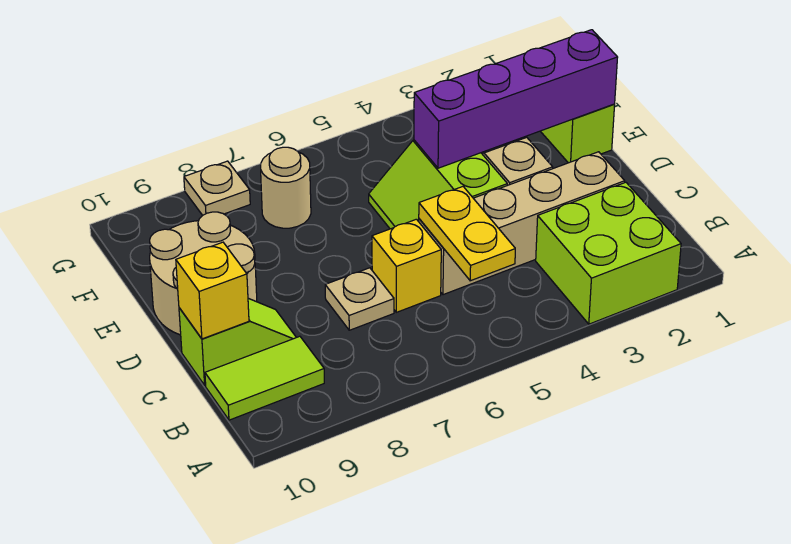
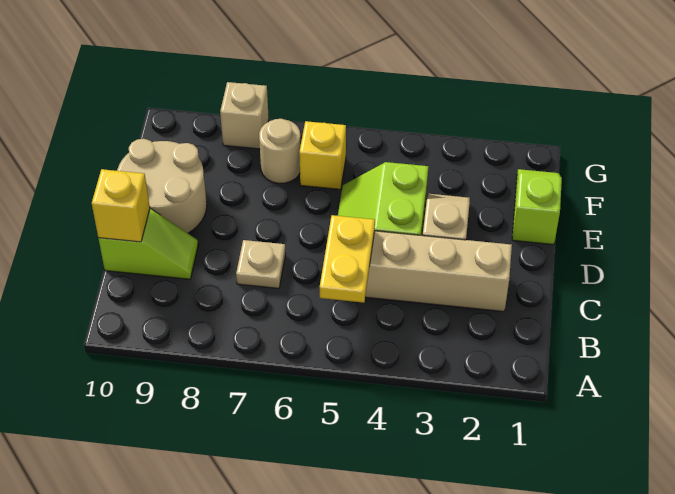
lime 2x2 brick [536,182,681,324] -> none
lime 1x2 tile [205,336,324,420] -> none
yellow 1x1 brick [372,219,441,312] -> yellow 1x1 brick moved to [299,121,346,190]
purple 1x4 brick [414,30,618,168] -> none
tan 1x1 plate [184,161,250,215] -> tan 1x1 brick [220,82,269,149]

